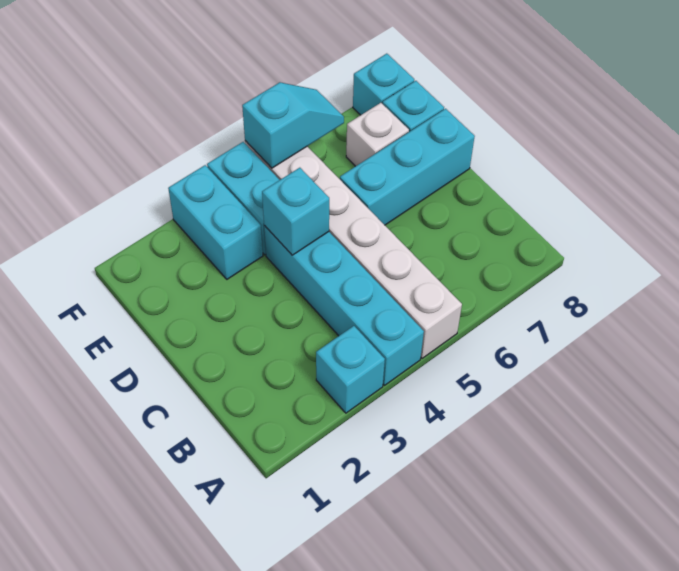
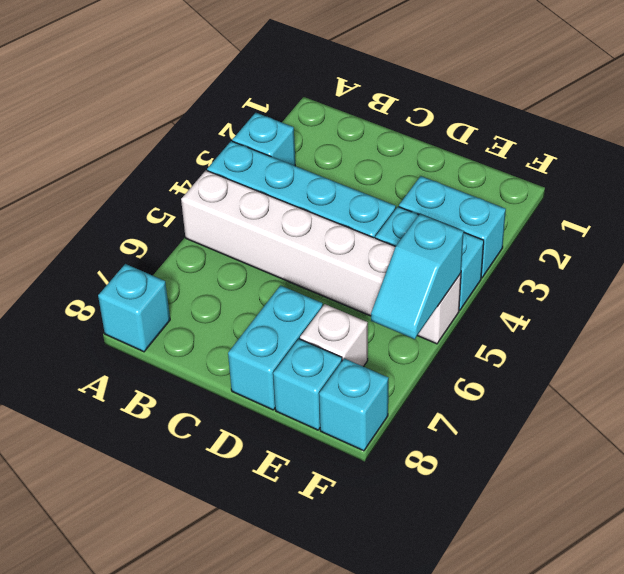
cyan 1x1 brick [262,168,329,255] -> cyan 1x1 brick moved to [98,264,170,352]
cyan 1x3 brick [340,109,475,225] -> cyan 1x2 brick [228,285,323,410]

